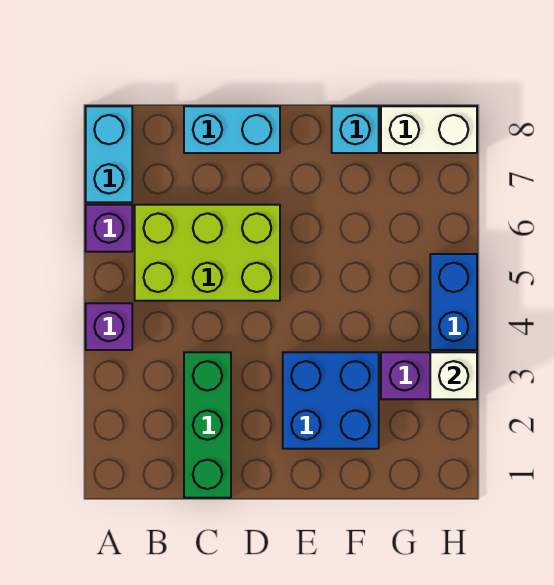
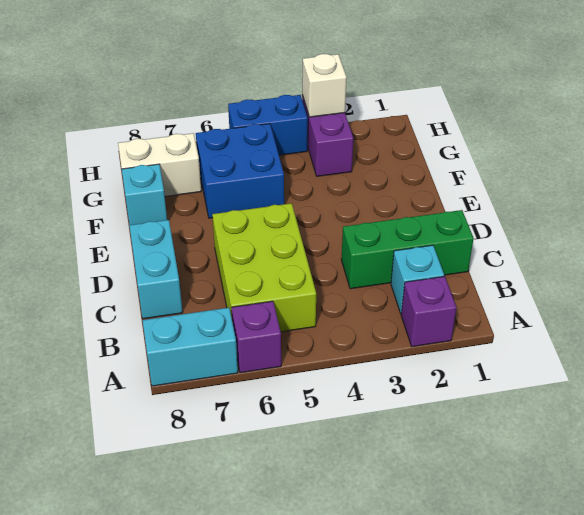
purple 1x1 brick [86,303,132,350] -> purple 1x1 brick moved to [401,276,456,347]
none -> cyan 1x1 brick [391,245,444,313]
blue 2x2 brick [283,352,379,449] -> blue 2x2 brick moved to [196,124,284,218]
white 1x2 brick [381,106,477,153] -> white 1x2 brick turned to [118,133,201,196]

